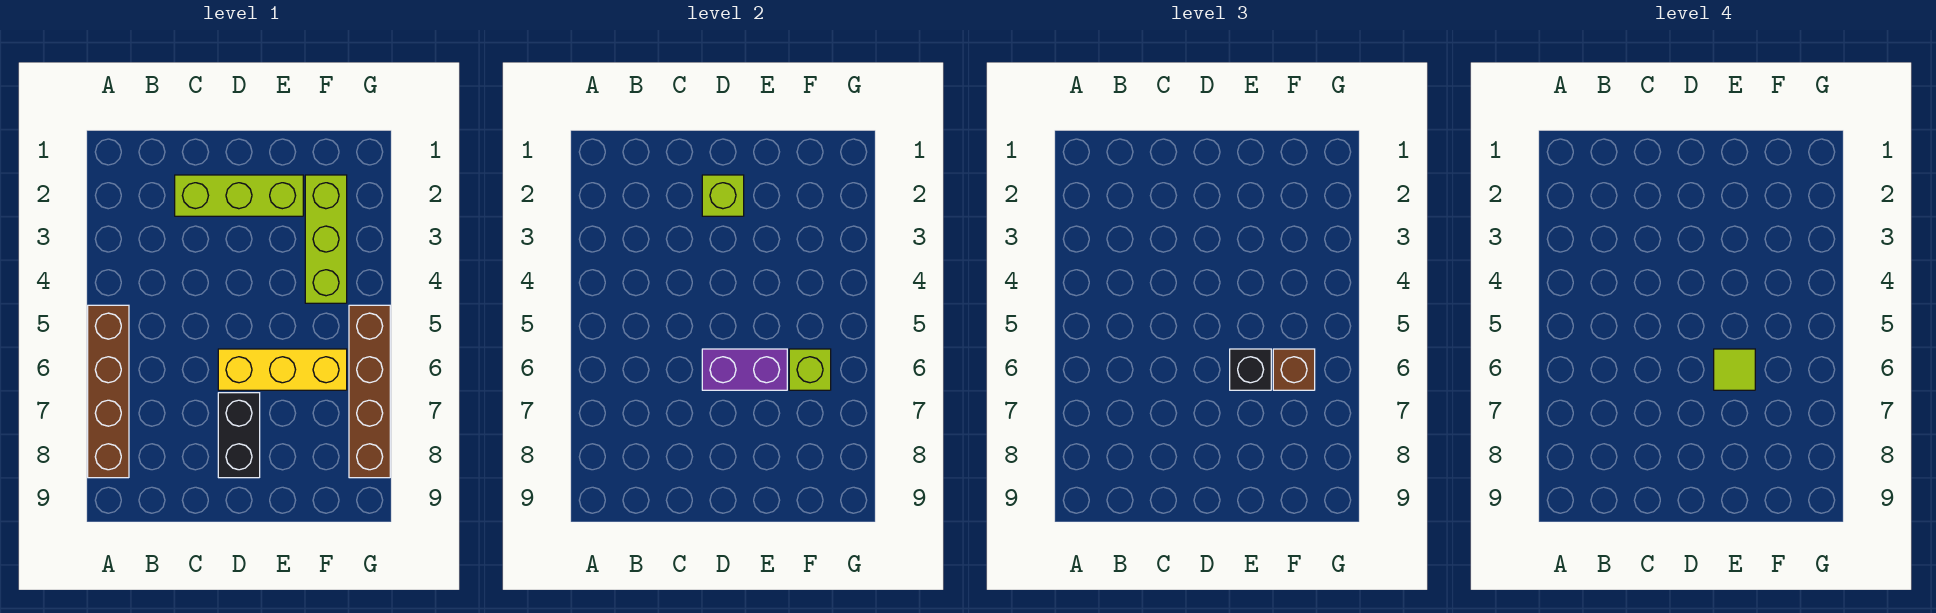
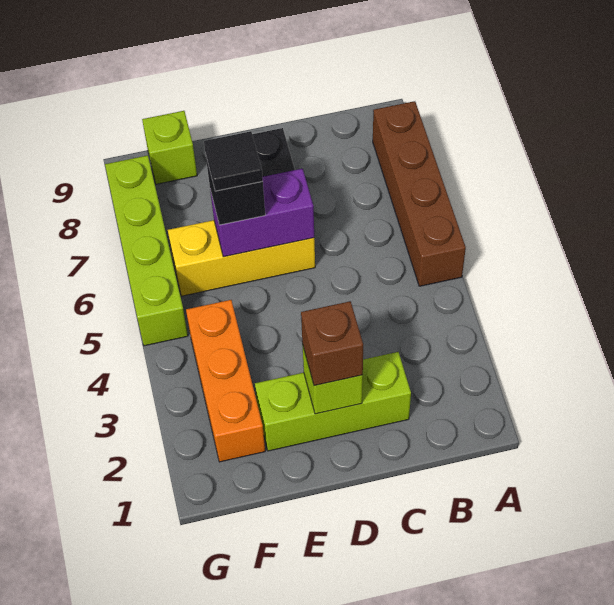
lime 1x1 tile [1714,349,1755,390] -> black 1x1 tile [204,131,263,191]
lime 1x3 brick [305,175,347,303] -> orange 1x3 brick [186,300,265,462]
lime 1x1 brick [789,349,831,390] -> lime 1x1 brick moved to [142,111,197,184]
brown 1x1 brick [1273,349,1315,390] -> brown 1x1 brick moved to [301,301,363,386]
brown 1x4 brick [349,305,390,478] -> lime 1x4 brick [105,155,188,346]

